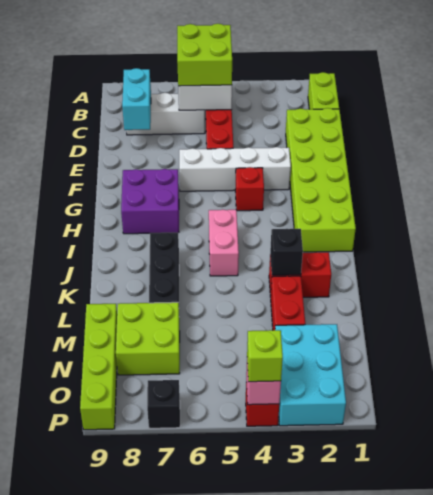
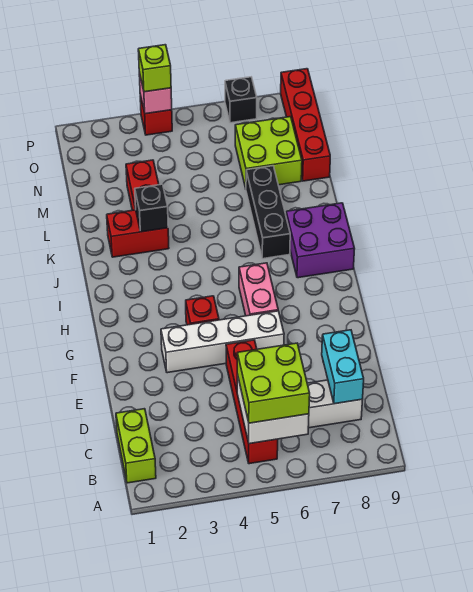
lime 2x6 brick [286,108,356,252] -> none
purple 2x2 brick [121,169,179,234] -> purple 2x2 brick moved to [286,203,355,278]
pink 1x2 brick [209,210,239,276] -> pink 1x2 brick moved to [239,263,278,316]
lime 1x4 brick [80,304,117,430] -> red 1x4 brick [281,69,330,181]
cyan 2x3 brick [275,324,346,426] -> none

